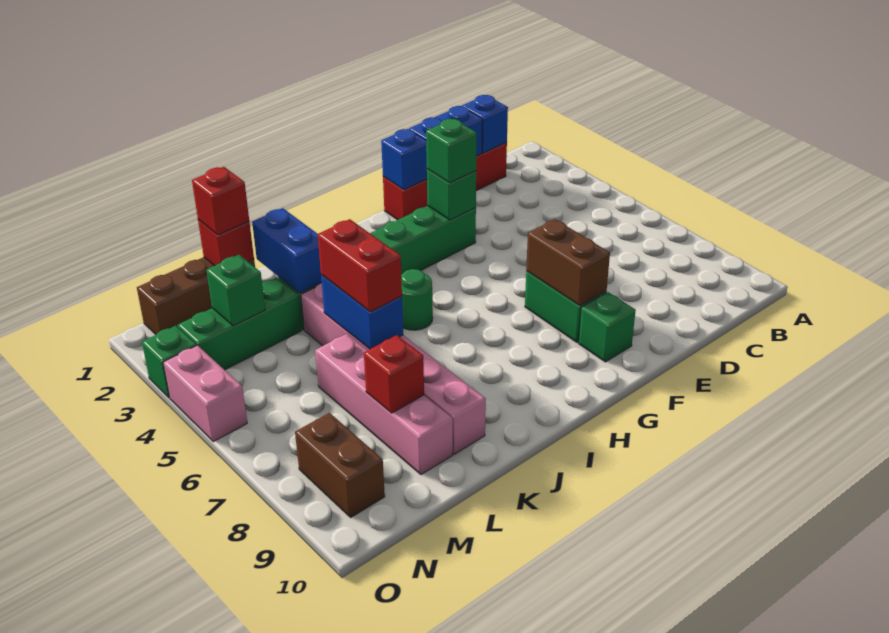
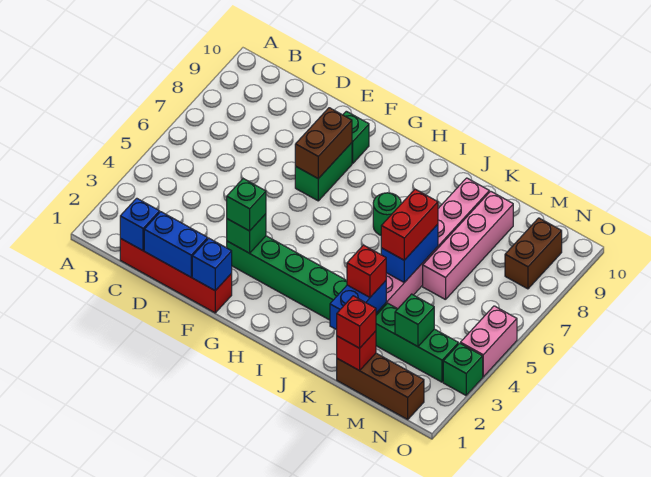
green 1x1 round brick [401,269,433,330] -> green 1x1 round brick moved to [373,193,401,235]
red 1x1 brick [364,335,424,413] -> red 1x1 brick moved to [347,245,386,297]

